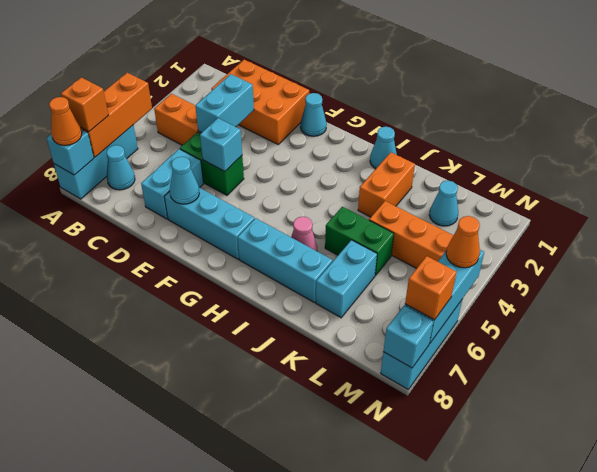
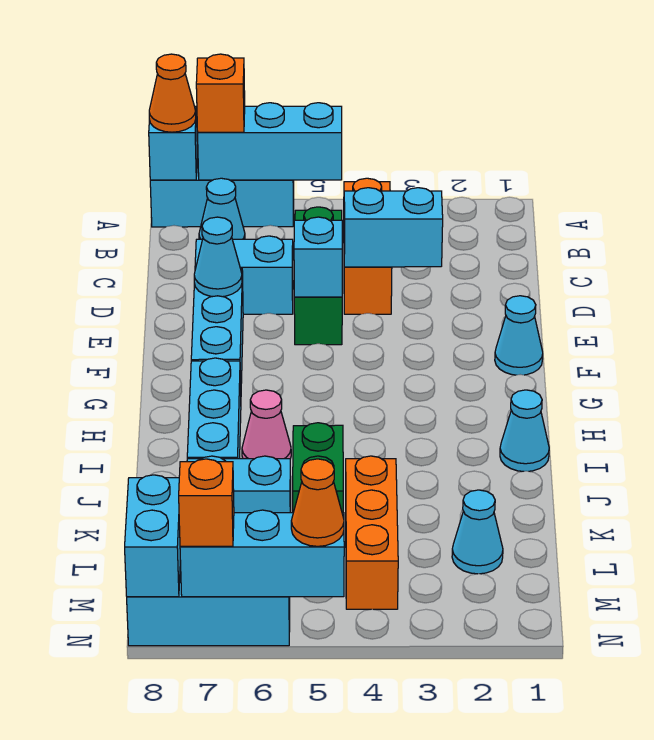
orange 1x3 brick [81,73,152,157] -> cyan 1x3 brick [198,103,342,180]
orange 2x3 brick [211,60,309,144] -> none
green 1x2 brick [180,132,244,195] -> green 1x3 brick [294,207,342,345]
orange 1x2 brick [358,152,415,217] -> none
cyan 1x1 brick [383,305,434,368] -> cyan 1x2 brick [125,475,180,597]

